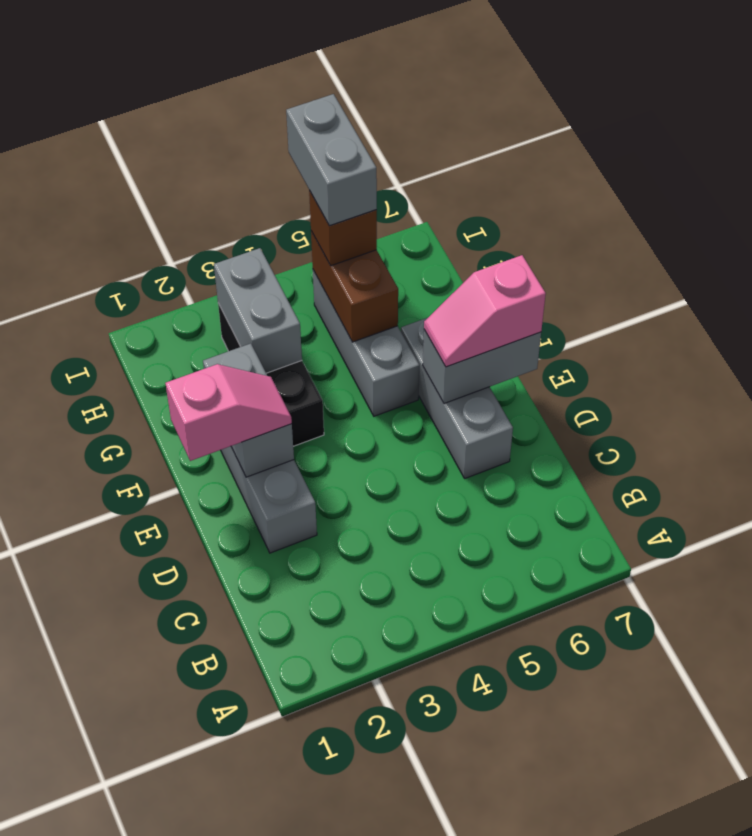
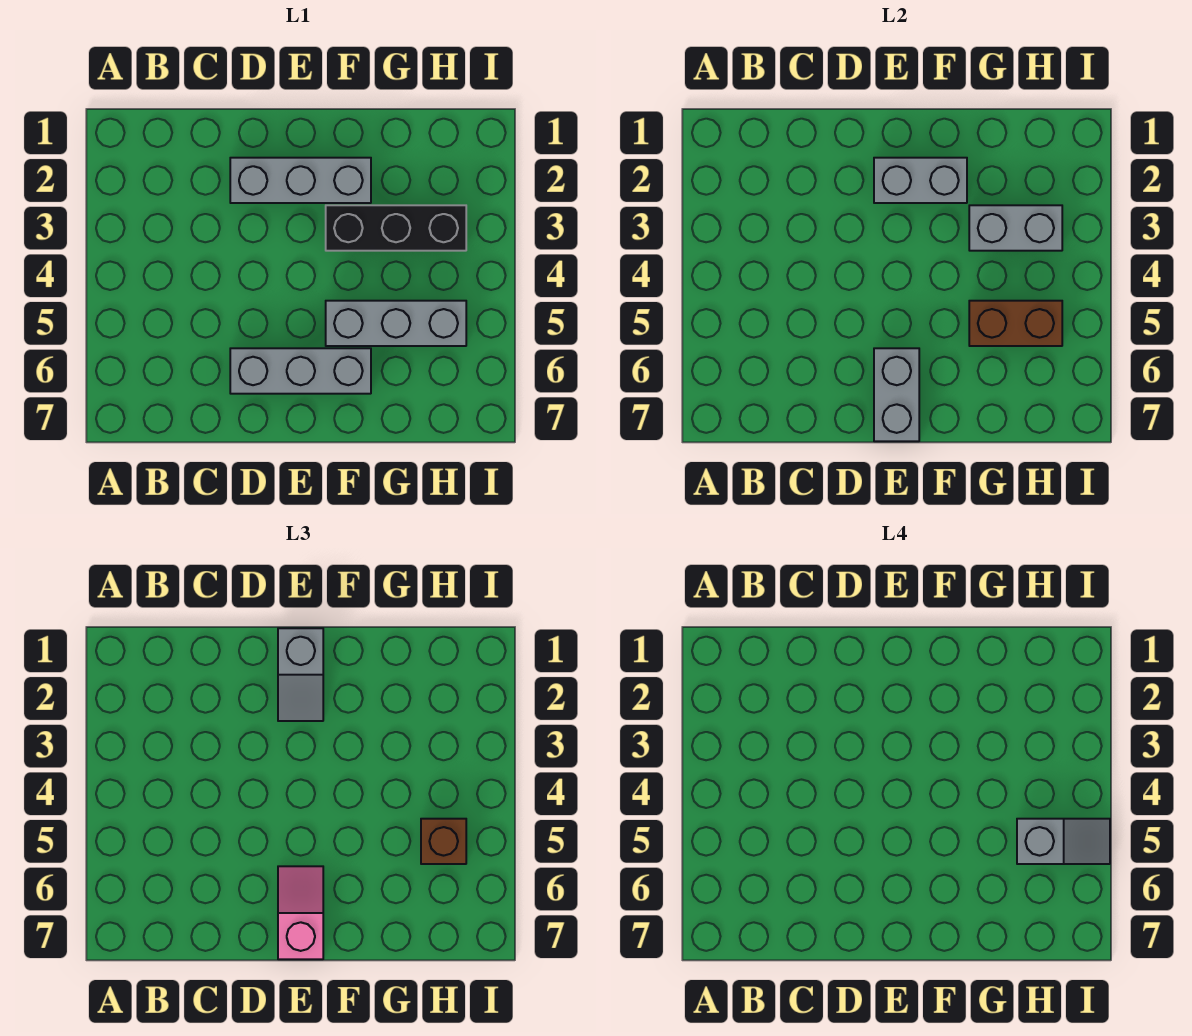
pink 1x2 slope [165,364,292,461] -> grey 1x2 slope [278,628,323,721]
grey 1x2 brick [286,94,377,226] -> grey 1x2 slope [1017,819,1110,864]

